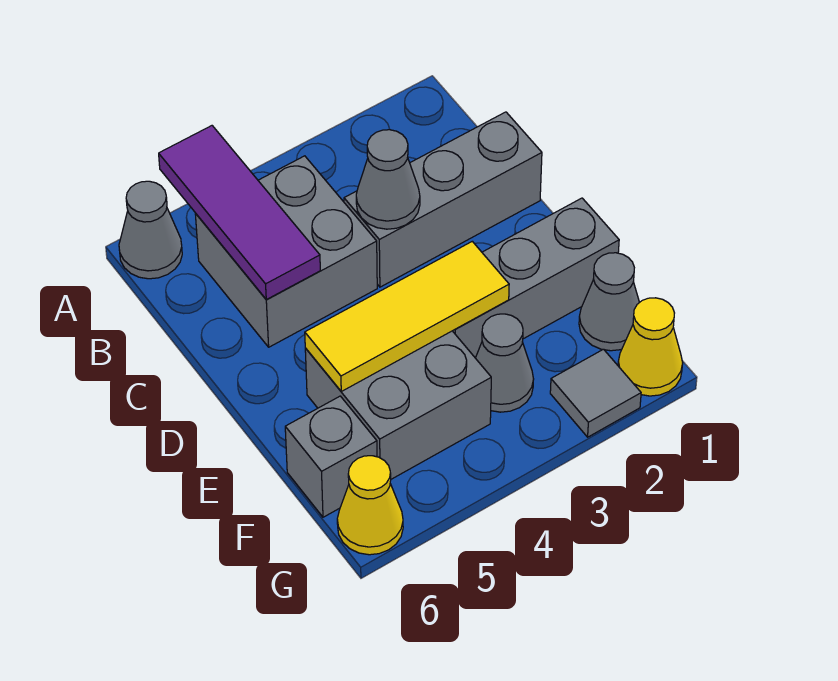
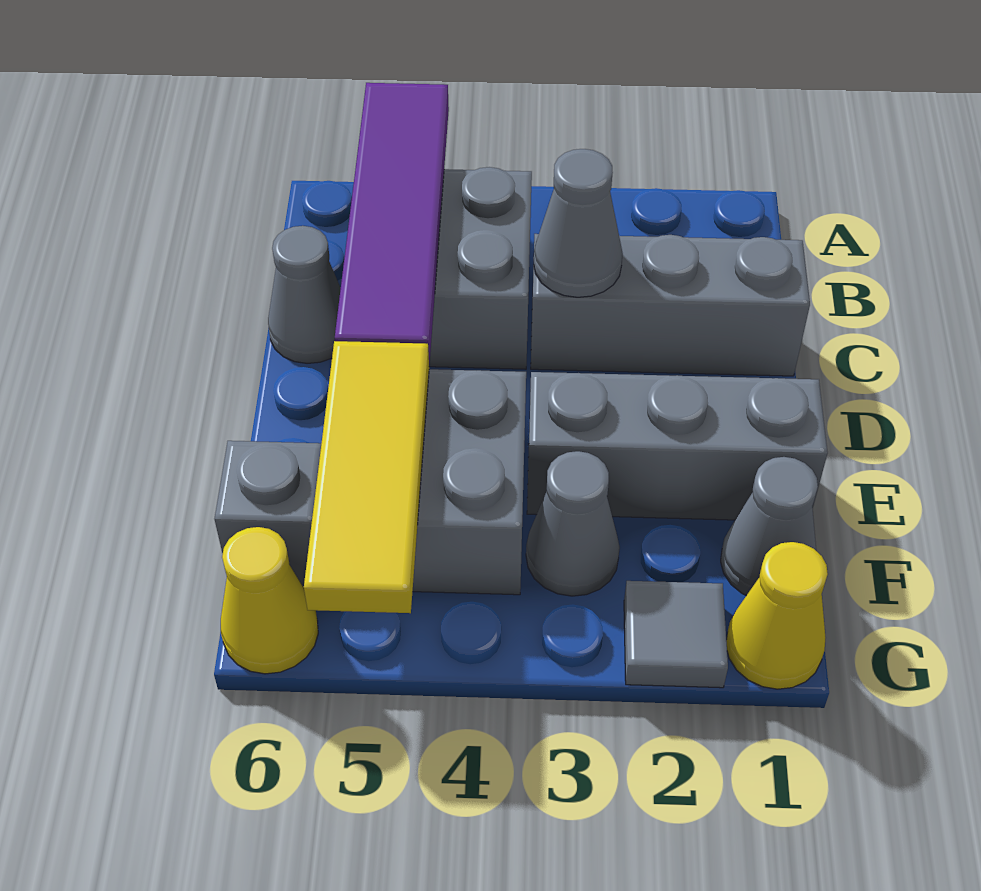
purple 1x3 tile [159,126,320,299] -> purple 1x4 tile [335,83,449,365]
grey 1x1 cone [119,181,182,279] -> grey 1x1 cone moved to [268,226,341,363]
yellow 1x3 tile [305,241,509,391] -> yellow 1x3 tile turned to [304,341,429,613]

